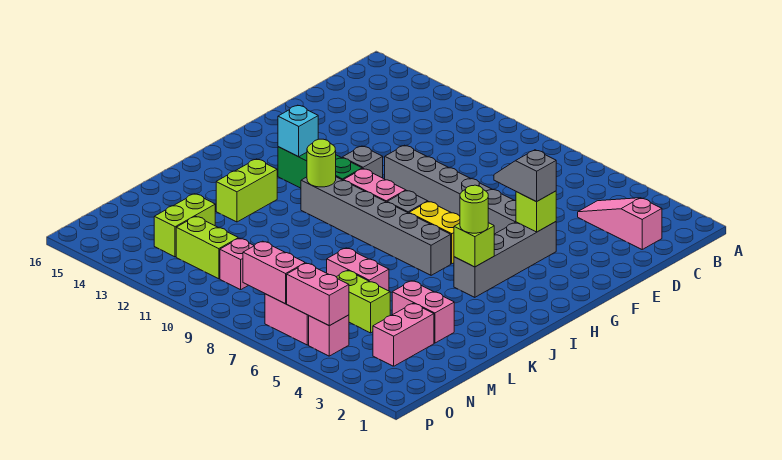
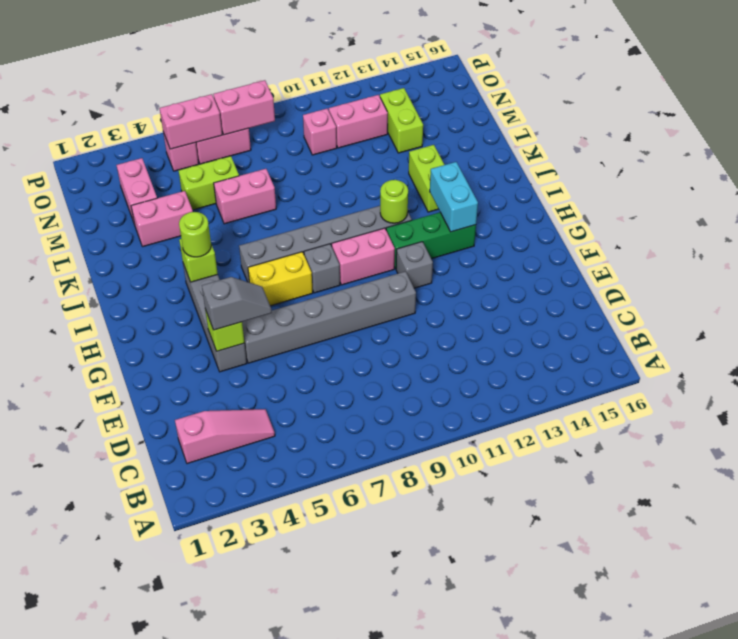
cyan 1x1 brick [278,105,318,157] -> cyan 1x2 brick [429,162,478,232]
lime 1x2 brick [176,216,238,279] -> pink 1x2 brick [329,95,388,148]

